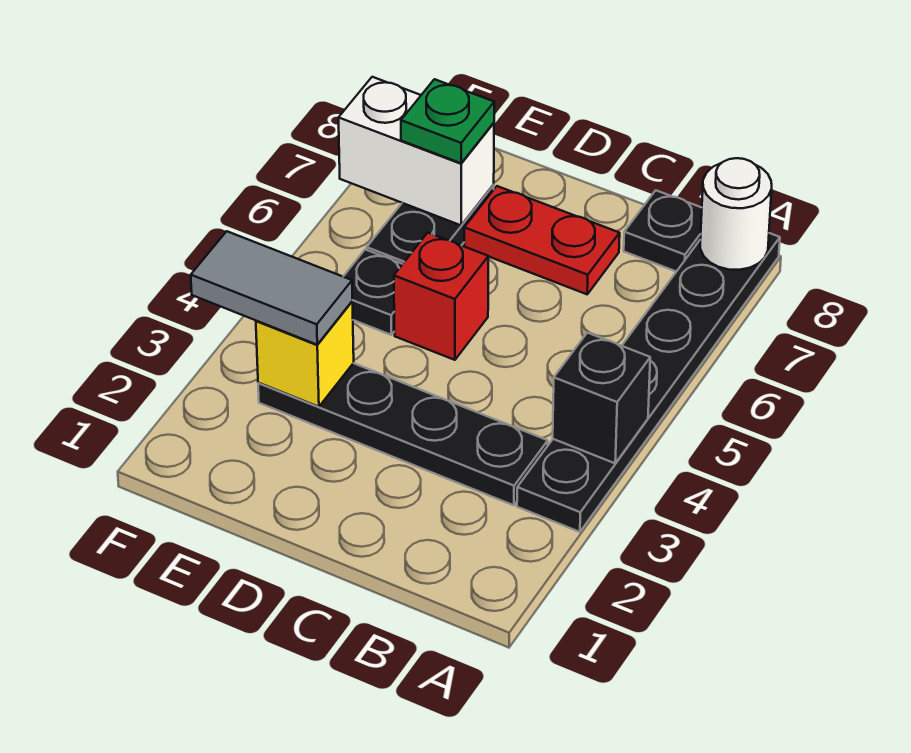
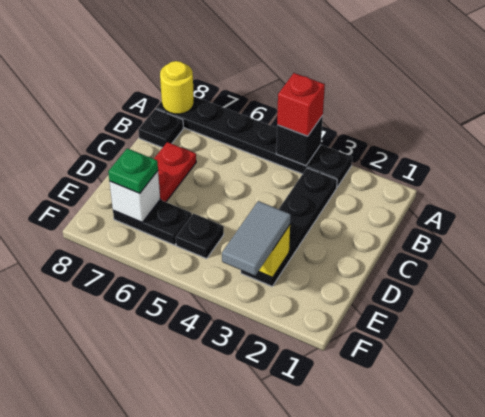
white 1x1 round brick [700,158,772,270] -> yellow 1x1 round brick [160,61,194,114]
red 1x1 brick [394,233,488,360] -> red 1x1 brick moved to [277,73,325,136]
white 1x2 brick [339,77,494,225] -> white 1x1 brick [110,171,160,222]

